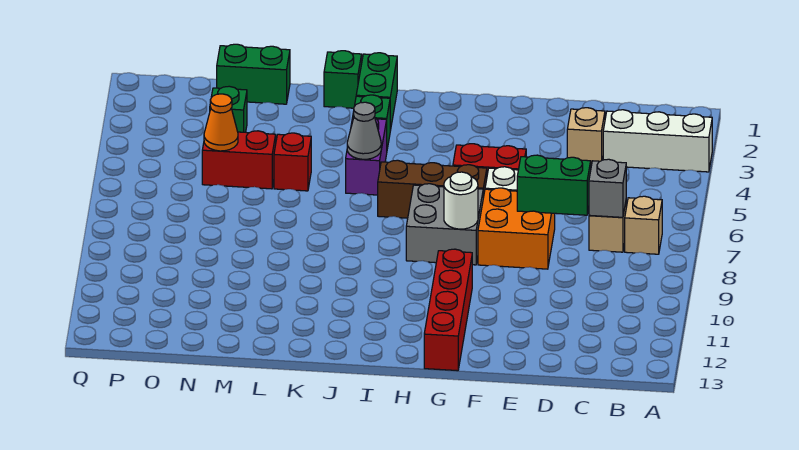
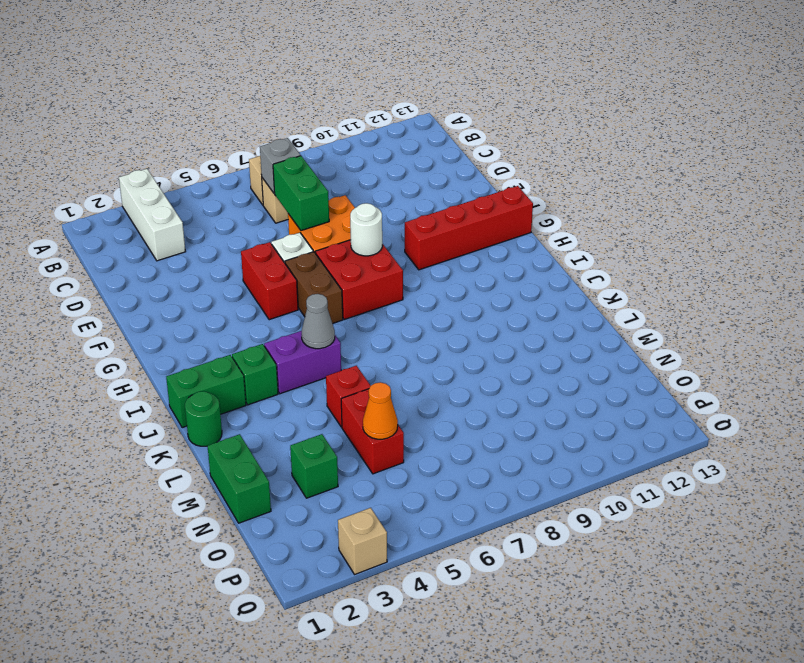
tan 1x1 brick [567,108,605,165] -> tan 1x1 brick moved to [338,508,387,574]
brown 1x3 brick [378,160,487,218] -> brown 1x2 brick [285,252,343,324]
grey 2x2 brick [406,184,483,265] -> red 2x2 brick [315,240,403,319]
green 1x1 brick [324,51,362,108] -> green 1x1 round brick [185,391,222,446]

